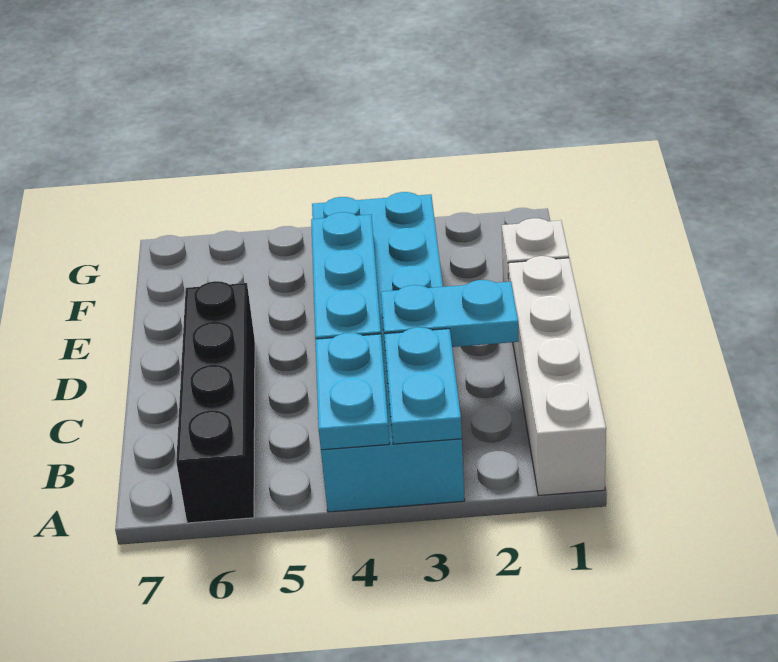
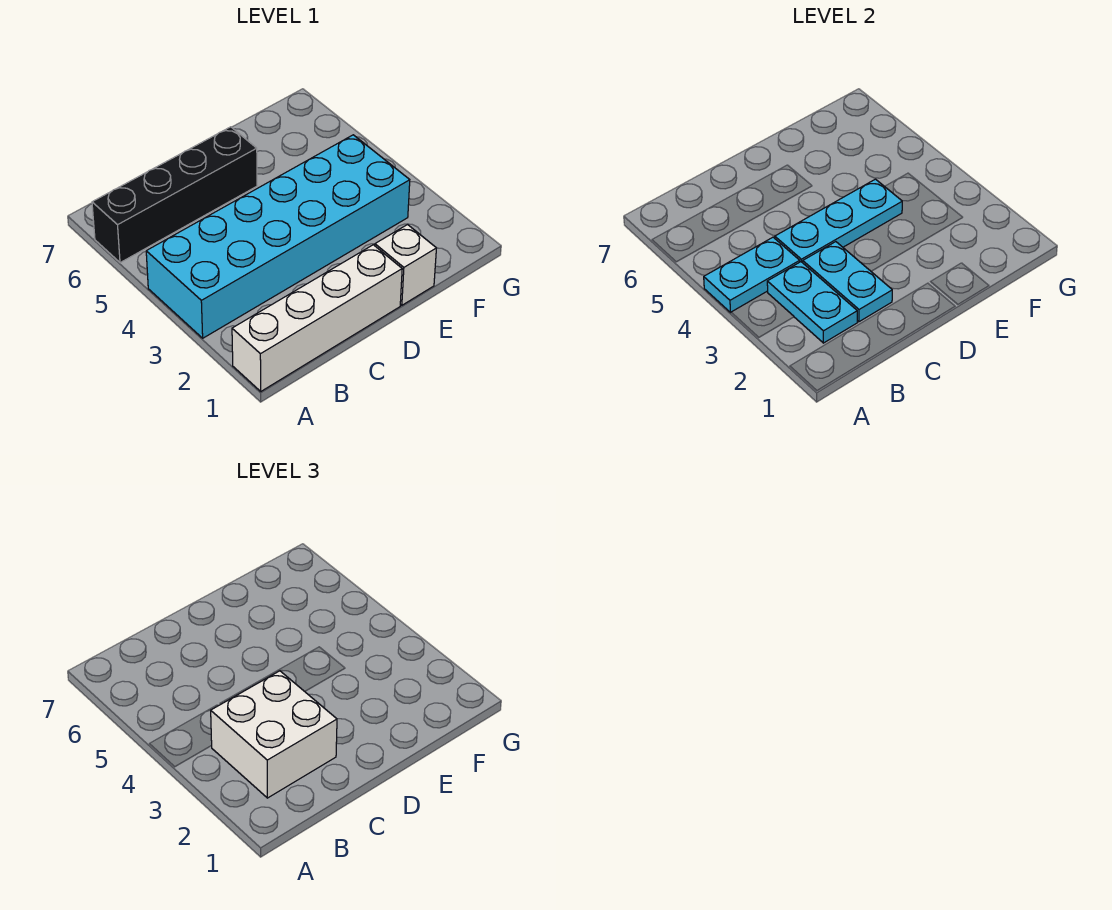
cyan 1x2 plate [384,327,462,444] -> cyan 1x2 plate turned to [767,262,857,343]
none -> white 2x2 brick [211,671,337,798]

